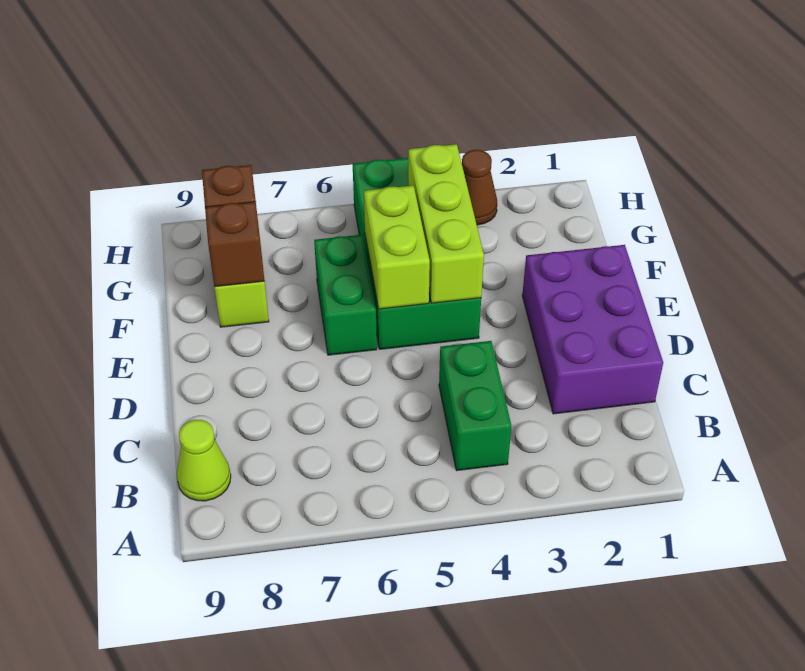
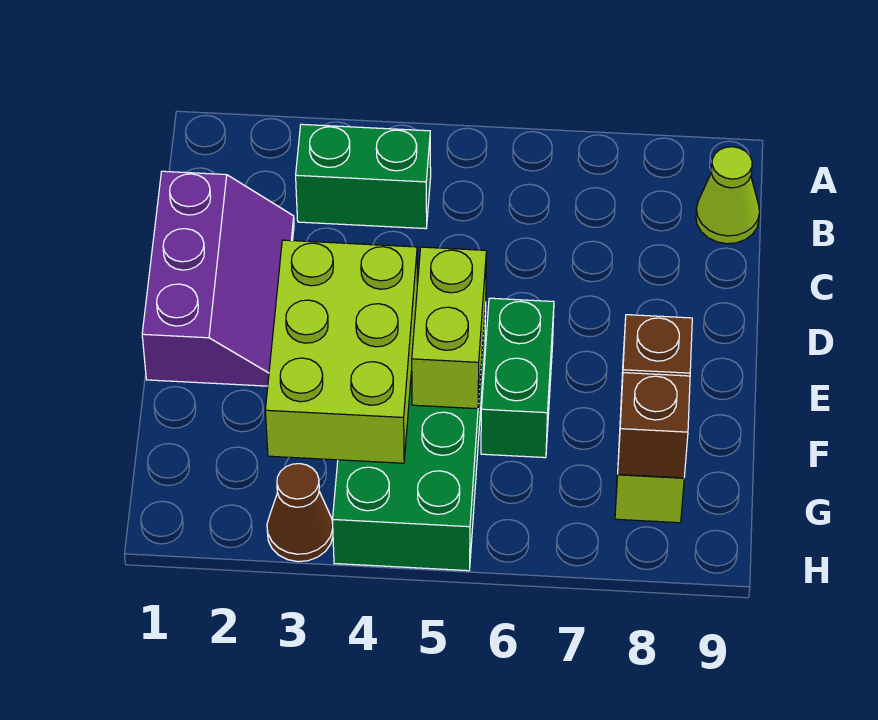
green 1x2 brick [439,341,511,471] -> green 1x2 brick turned to [296,124,431,229]
purple 2x3 brick [522,245,663,414] -> purple 2x3 slope [142,171,294,386]
lime 1x3 brick [408,144,484,303] -> lime 2x3 brick [265,240,417,463]

